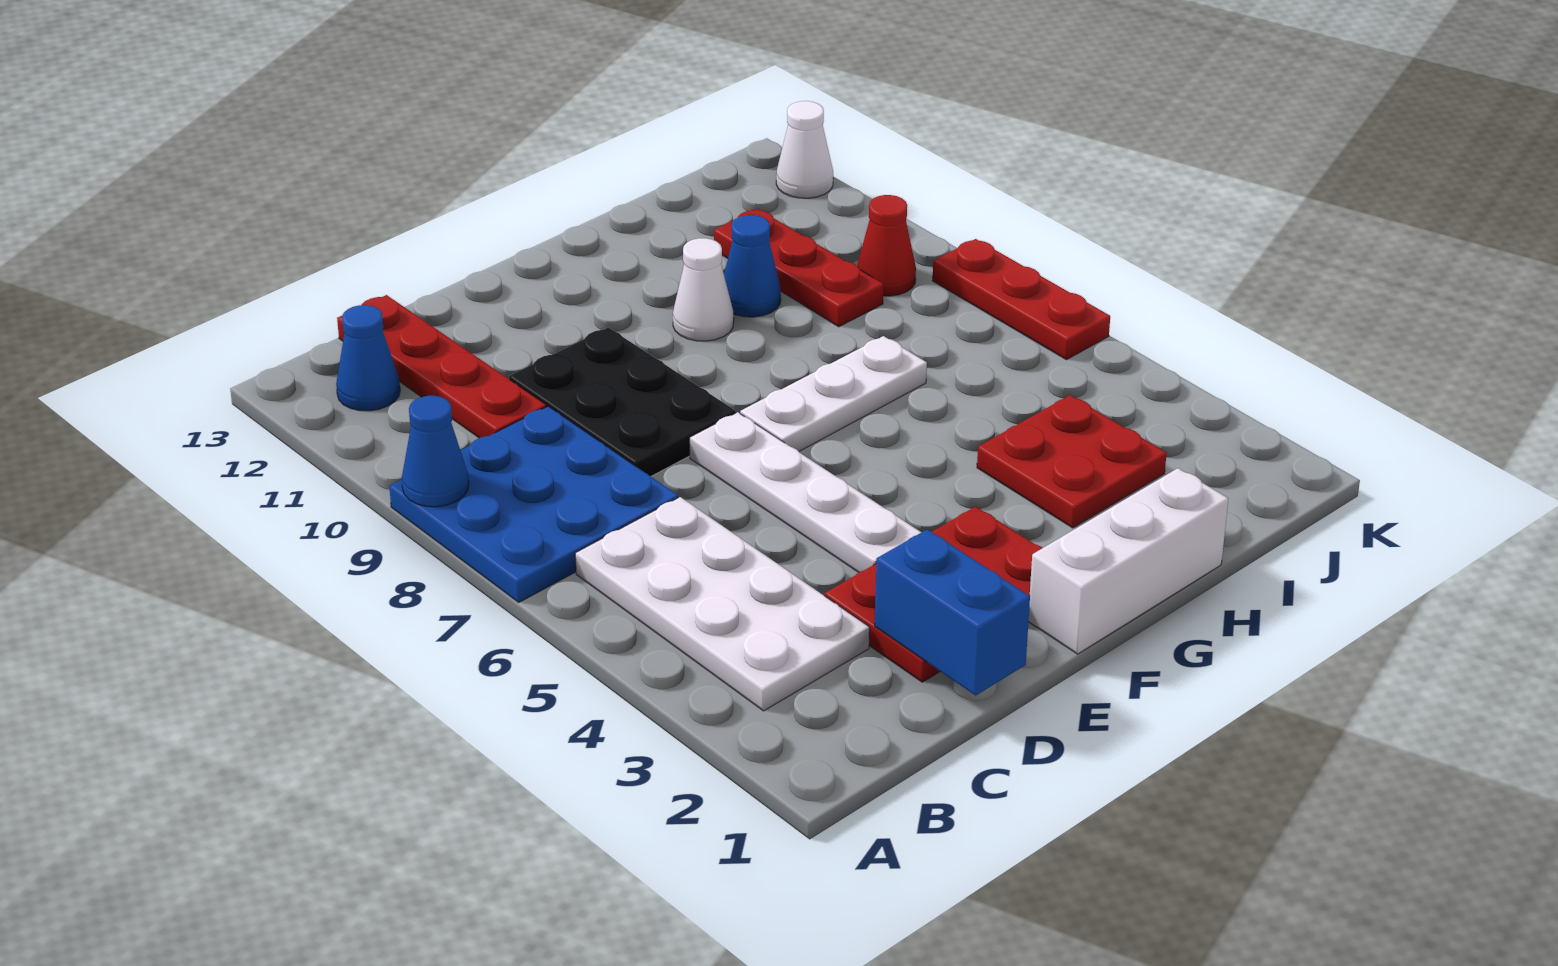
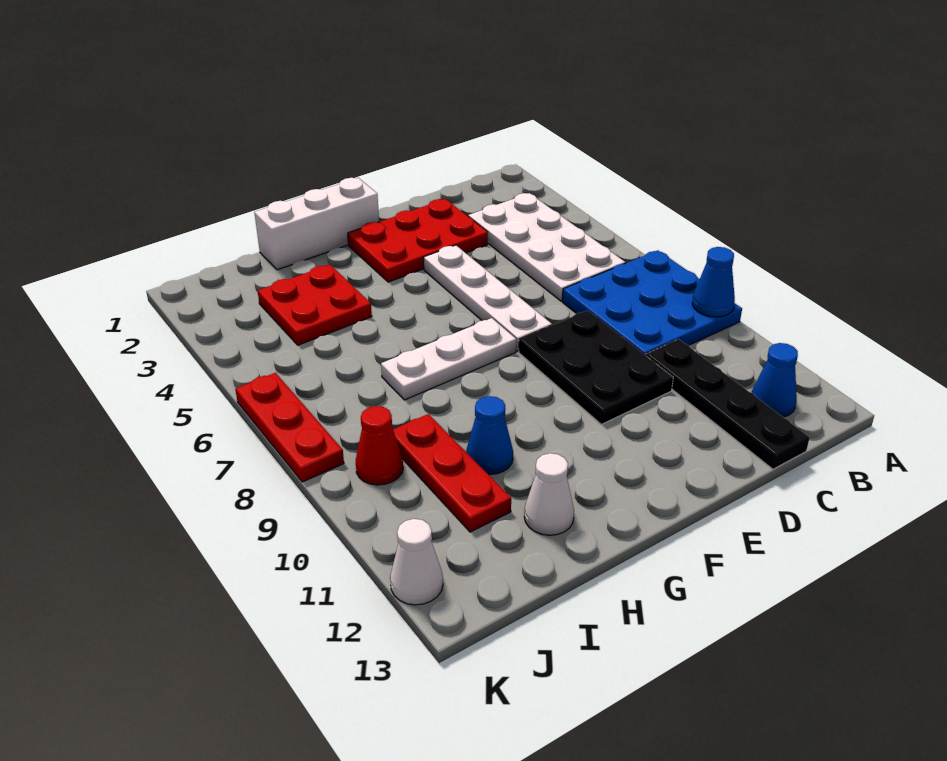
red 1x4 plate [337,295,546,438] -> black 1x4 plate [646,339,810,469]
blue 1x2 brick [875,529,1030,695] -> none
white 1x1 cone [673,238,734,341] -> white 1x1 cone moved to [524,453,574,535]

